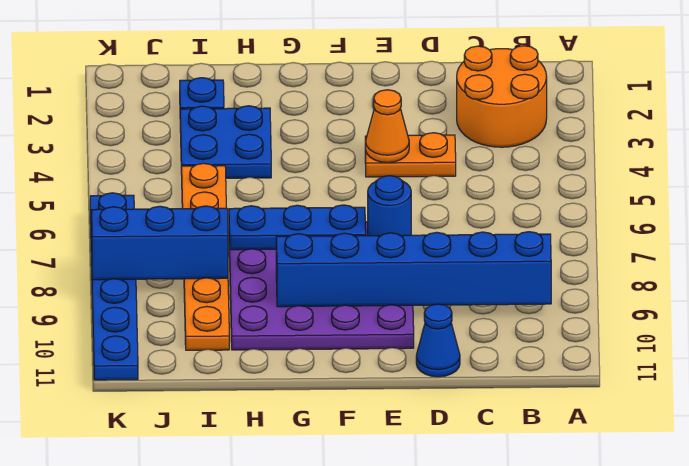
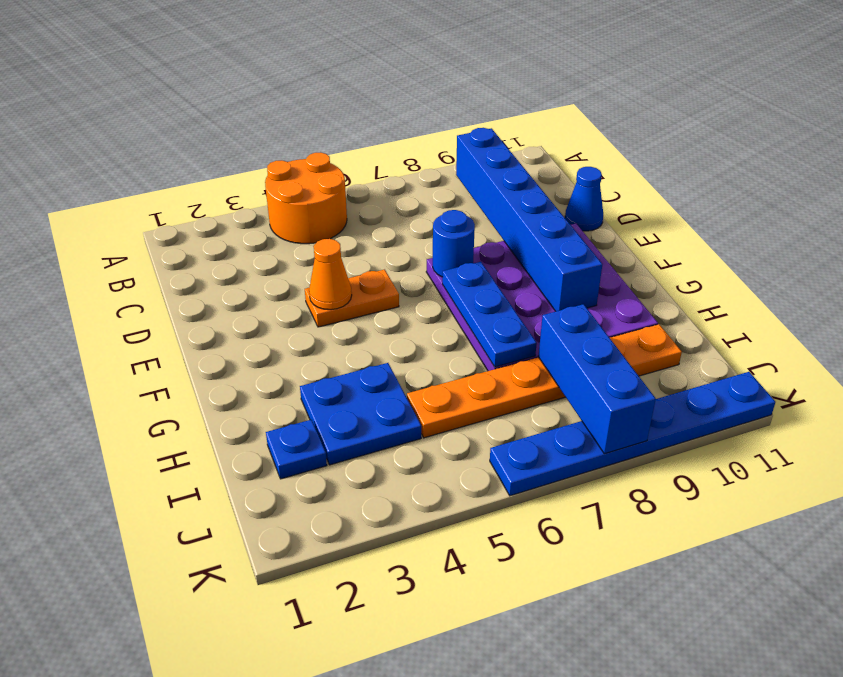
orange 2x2 round brick [457,46,547,147] -> orange 2x2 round brick moved to [265,153,347,244]
orange 1x2 plate [365,133,456,177] -> orange 1x2 plate turned to [305,269,399,327]

